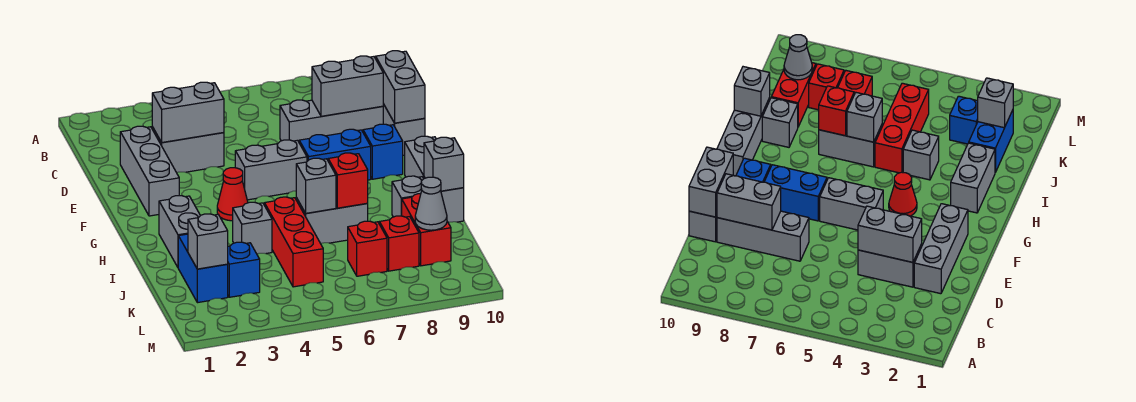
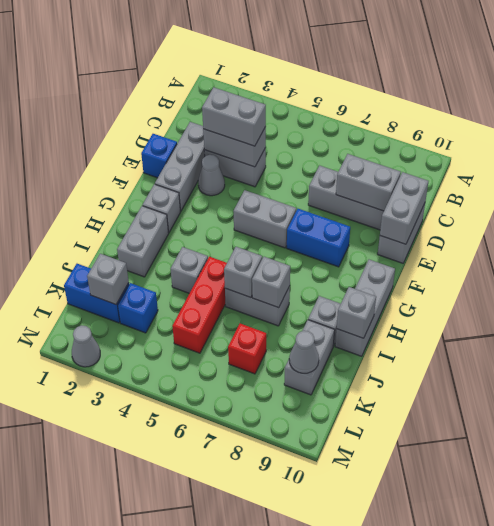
none -> grey 1x2 brick [202,87,266,146]
none -> grey 1x1 cone [198,155,225,196]
blue 1x1 brick [363,124,403,179] -> blue 1x1 brick moved to [141,134,177,178]
none -> grey 1x1 brick [143,184,180,233]
red 1x1 cone [217,168,248,221] -> none
red 1x1 brick [328,153,368,208] -> grey 1x1 brick [252,257,290,308]
blue 1x2 brick [178,234,228,303] -> blue 1x2 brick turned to [64,264,129,323]
red 1x2 brick [402,194,451,266] -> grey 1x2 brick [284,320,335,395]
red 1x1 brick [379,216,419,271] -> none
none -> grey 1x1 cone [72,325,100,367]

